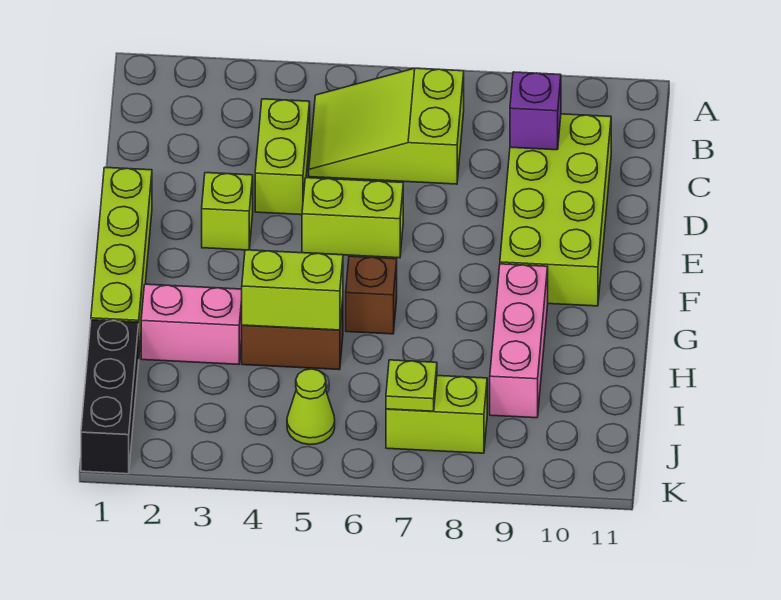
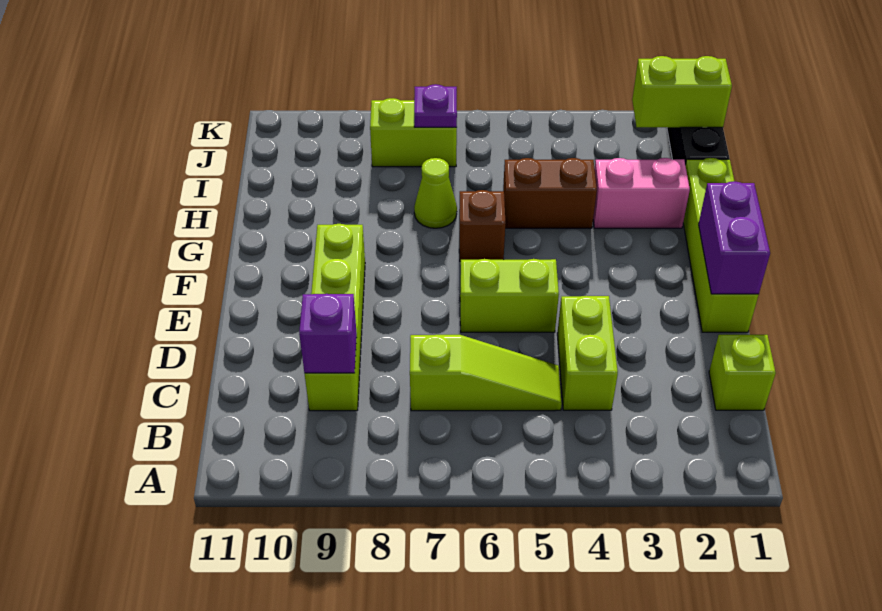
lime 2x3 slope [309,68,464,184] -> lime 1x3 slope [410,335,562,411]
lime 2x4 brick [500,114,611,306] -> lime 1x4 brick [305,224,365,411]
none -> purple 1x2 brick [699,181,770,294]
lime 1x1 brick [202,173,253,250] -> lime 1x1 brick moved to [709,335,776,410]
pink 1x3 brick [490,264,548,418] -> none
lime 1x2 brick [242,250,343,330] -> lime 1x2 brick moved to [632,56,732,127]
lime 1x1 cone [287,369,335,445] -> lime 1x1 cone moved to [414,158,457,228]
lime 1x1 plate [386,360,437,411] -> purple 1x1 plate [414,84,457,127]

